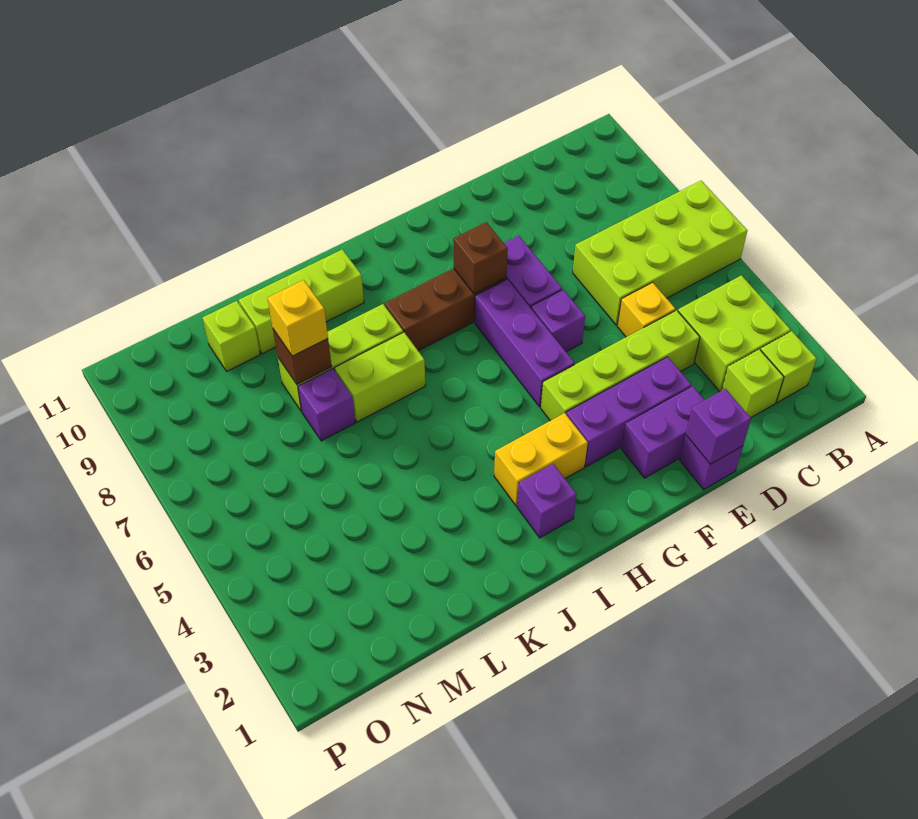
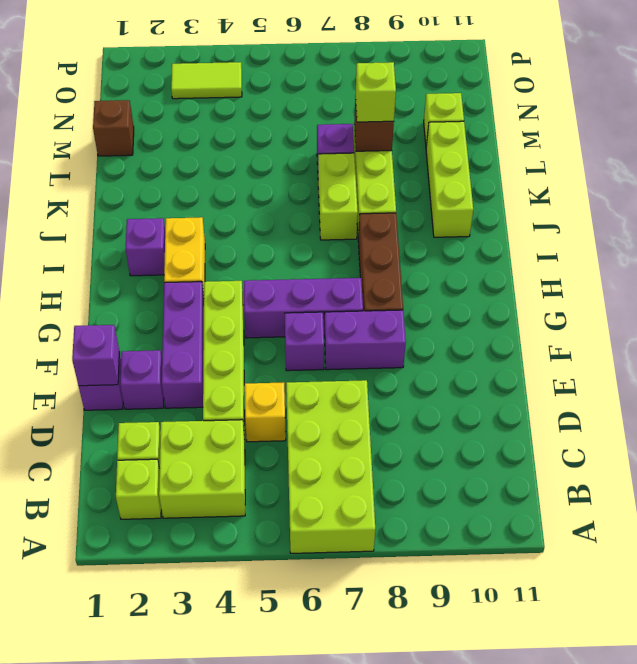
purple 1x2 brick [621,386,704,478] -> purple 1x1 brick [120,350,164,409]
brown 1x1 brick [453,222,508,294] -> brown 1x1 brick moved to [93,100,134,156]
yellow 1x1 brick [267,280,328,356] -> lime 1x1 brick [356,62,396,122]
none -> lime 1x2 tile [171,62,242,99]

